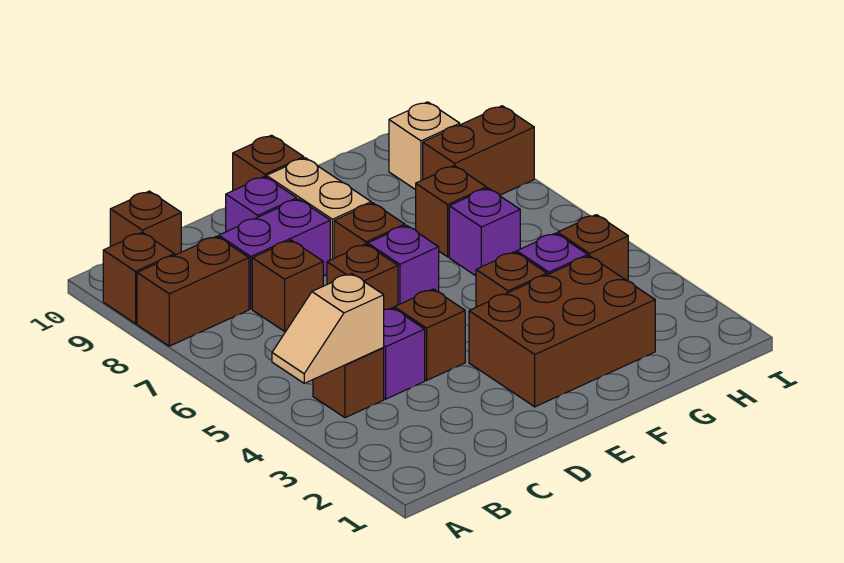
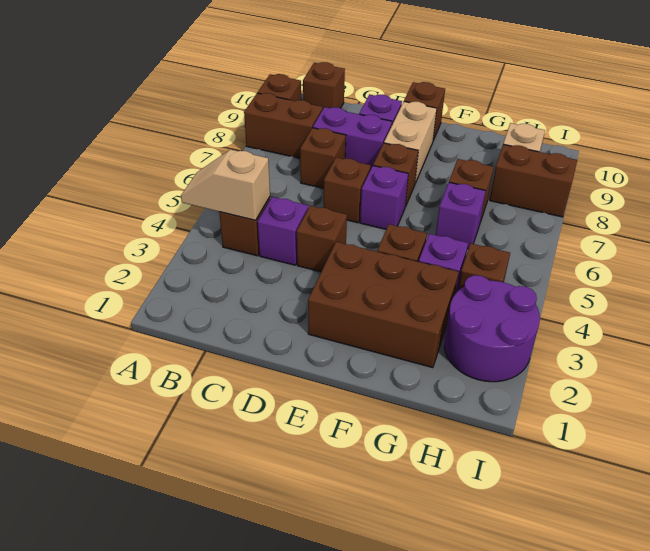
none -> purple 2x2 round brick [444,275,540,382]

